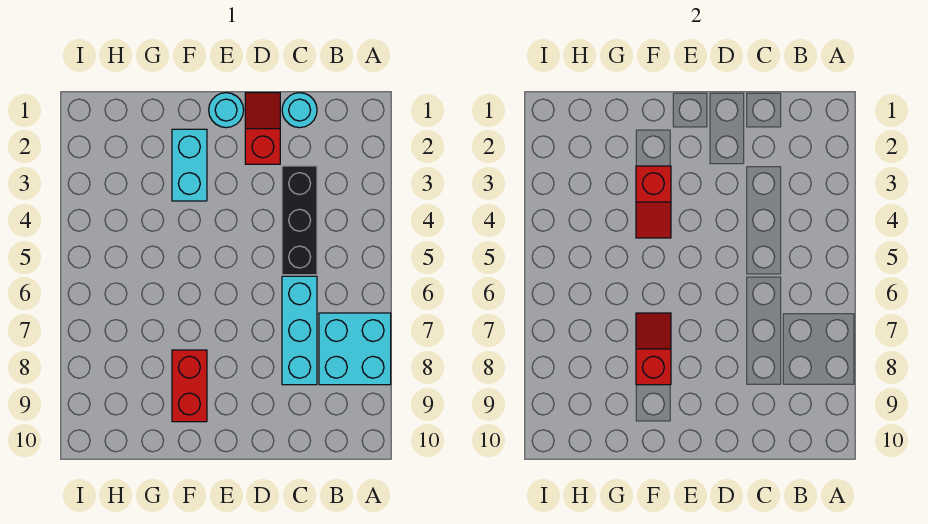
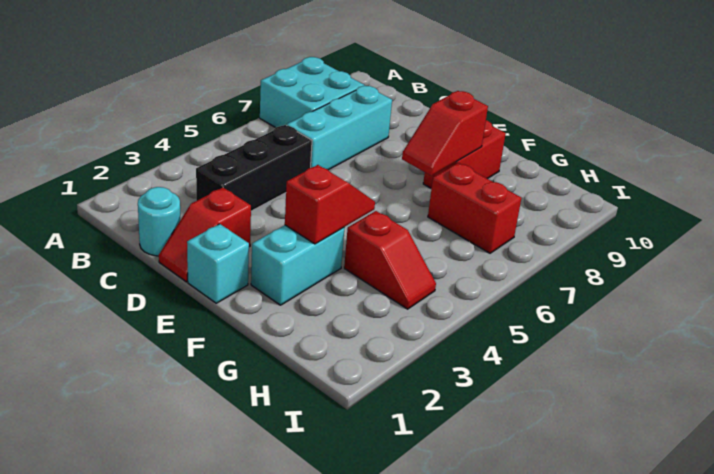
cyan 1x1 round brick [209,93,244,128] -> cyan 1x1 brick [187,224,249,303]
none -> red 1x2 slope [344,211,436,309]
none -> red 1x2 brick [428,163,521,253]

